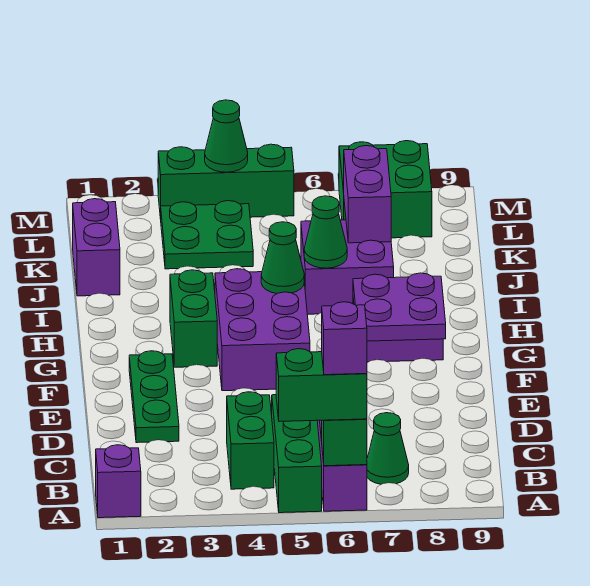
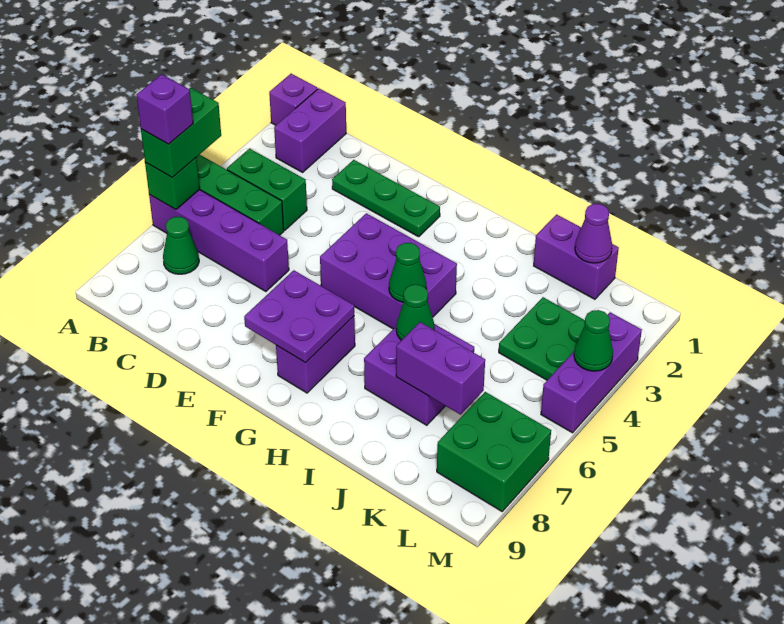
none -> purple 1x2 brick [274,88,346,172]
green 1x2 brick [170,270,217,367] -> none
none -> purple 1x1 cone [575,204,612,263]
green 1x3 brick [158,144,294,219] -> purple 1x3 brick [541,312,642,433]

